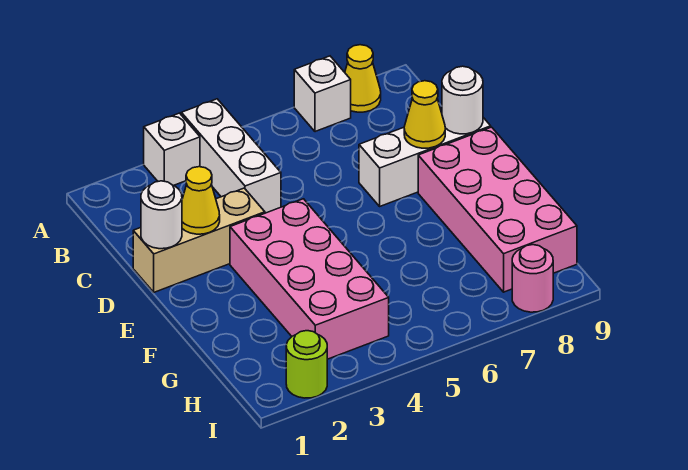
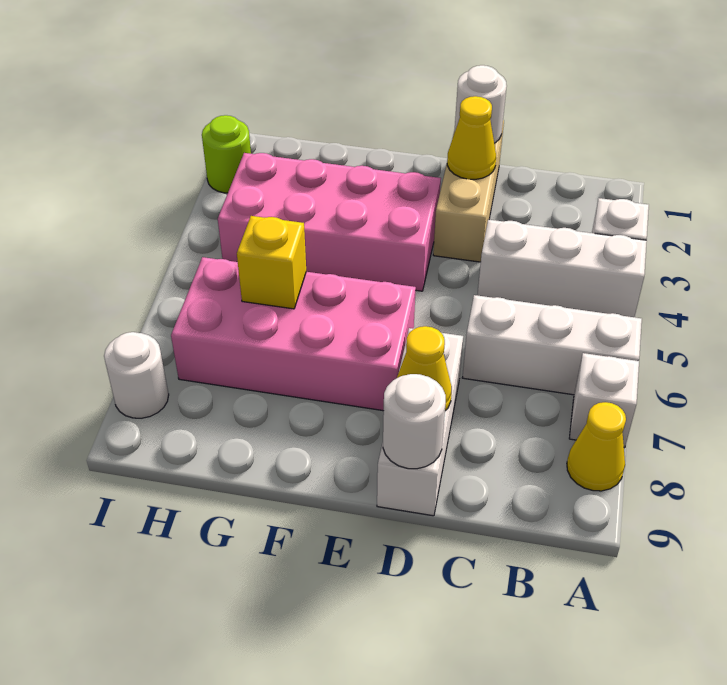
none -> white 1x3 brick [462,295,642,395]
pink 2x4 brick [418,127,577,292] -> pink 2x4 brick moved to [171,257,416,411]
none -> yellow 1x1 brick [237,216,306,309]
pink 1x1 round brick [512,245,553,312] -> white 1x1 round brick [104,332,169,418]

